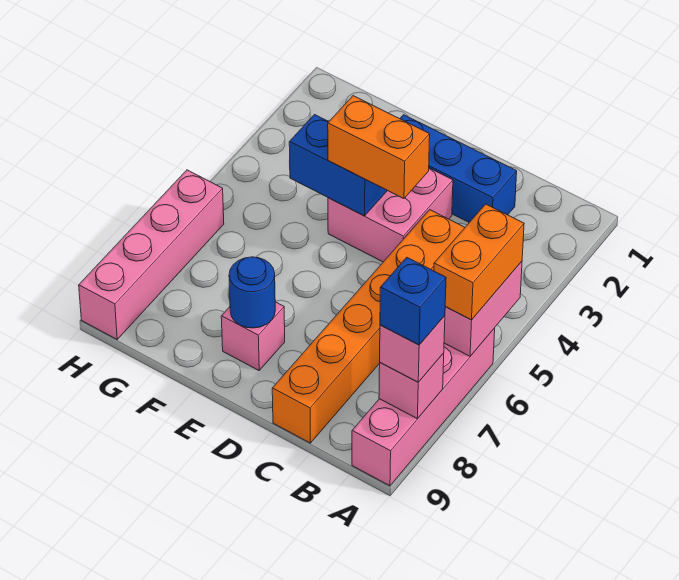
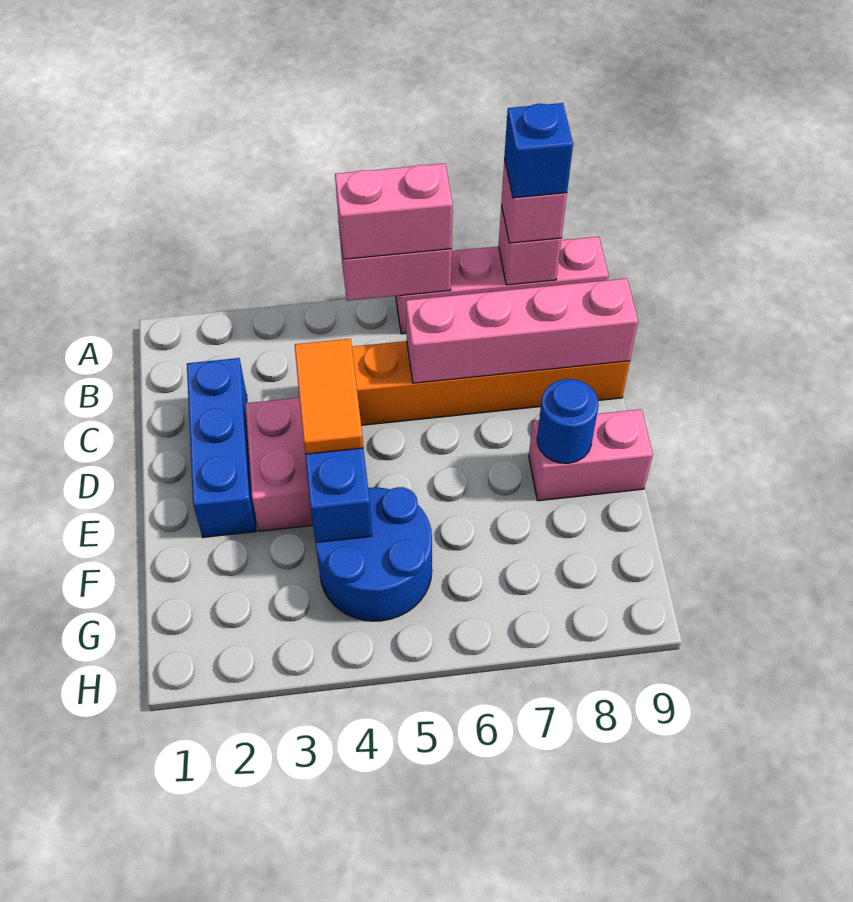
orange 1x2 brick [434,204,524,320] -> pink 1x2 brick [335,163,453,259]
orange 1x2 brick [328,96,430,199] -> orange 1x2 tile [295,339,363,454]
pink 1x1 brick [221,302,285,370] -> pink 1x2 brick [529,409,653,501]
none -> blue 2x2 round brick [316,487,432,621]
pink 1x4 brick [79,170,224,339] -> pink 1x4 brick moved to [406,278,638,383]

